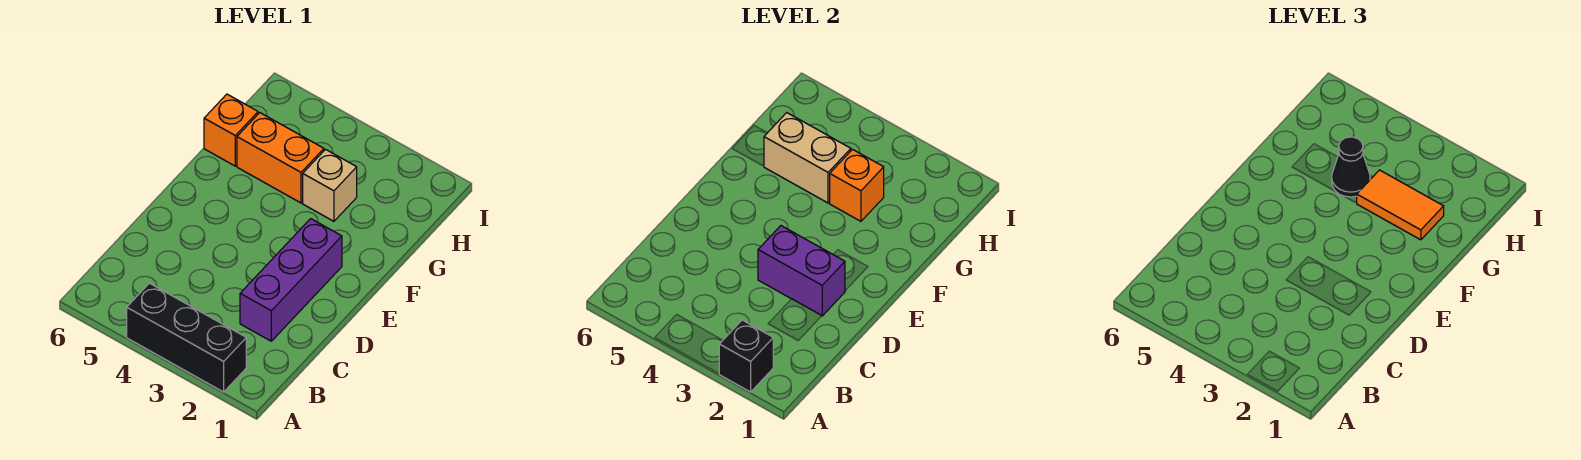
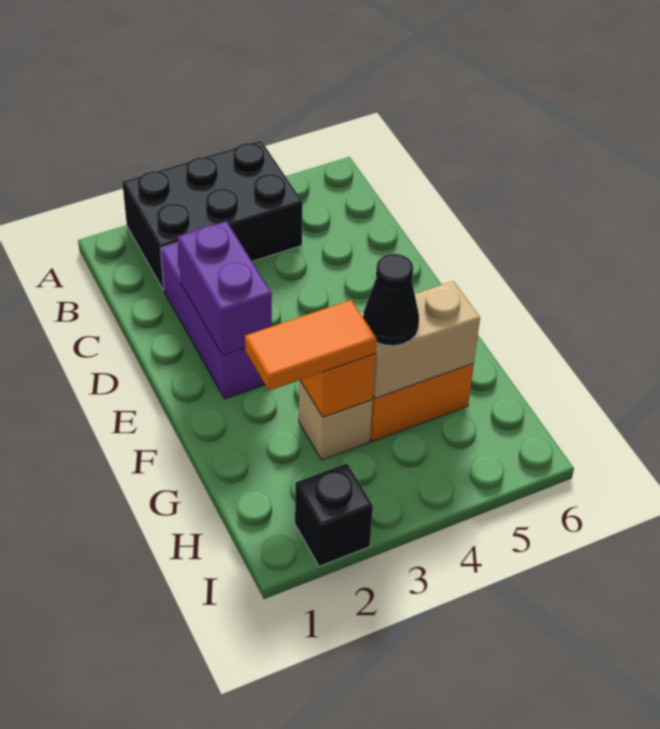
black 1x3 brick [127,283,246,392] -> black 2x3 brick [122,140,302,290]
black 1x1 brick [719,320,773,392] -> black 1x1 brick moved to [295,463,373,566]
purple 1x2 brick [758,226,845,316] -> purple 1x2 brick turned to [178,221,272,355]
orange 1x1 brick [204,94,258,166] -> none

